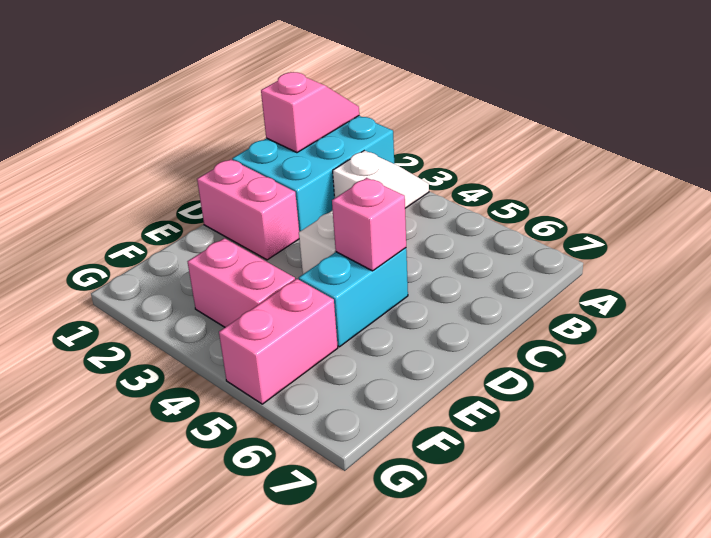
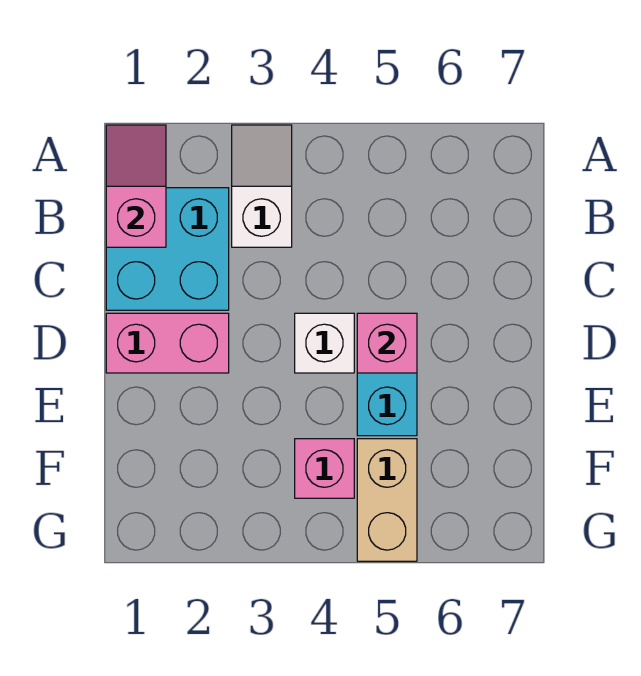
cyan 2x3 brick [232,116,394,232] -> cyan 2x2 brick [106,188,229,310]
pink 1x2 brick [188,238,295,327] -> pink 1x1 brick [295,439,354,498]
pink 1x2 brick [219,279,338,404] -> tan 1x2 brick [357,439,417,561]

